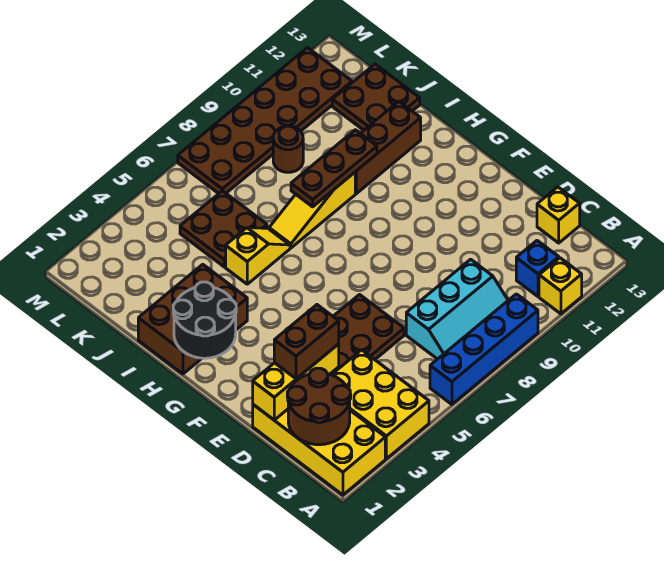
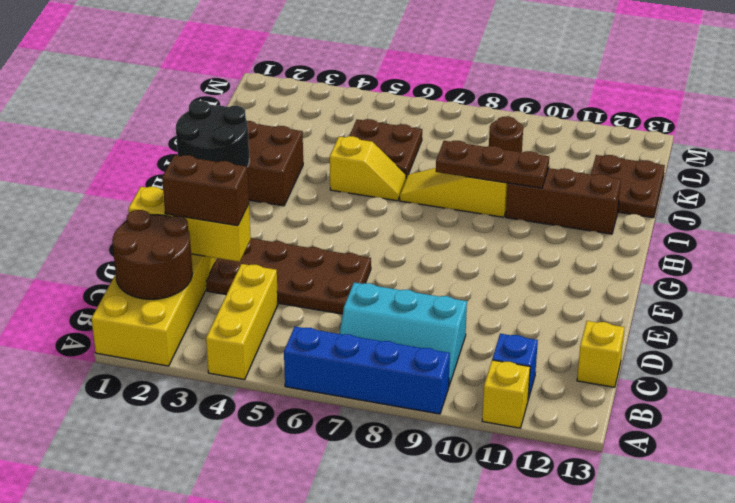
yellow 2x3 brick [332,350,429,459] -> yellow 1x3 brick [206,264,278,380]
brown 2x6 plate [178,48,352,194] -> none

